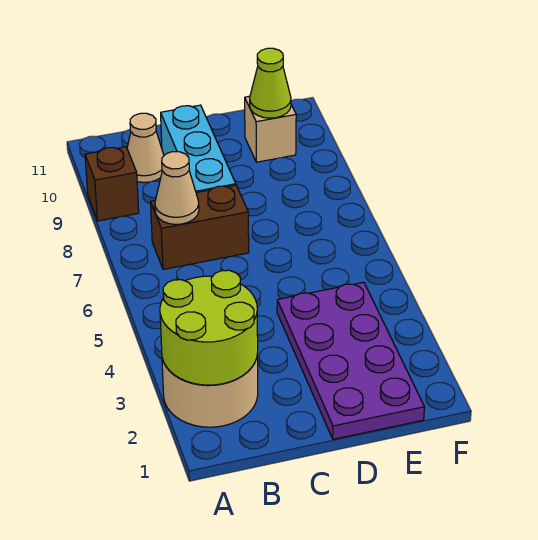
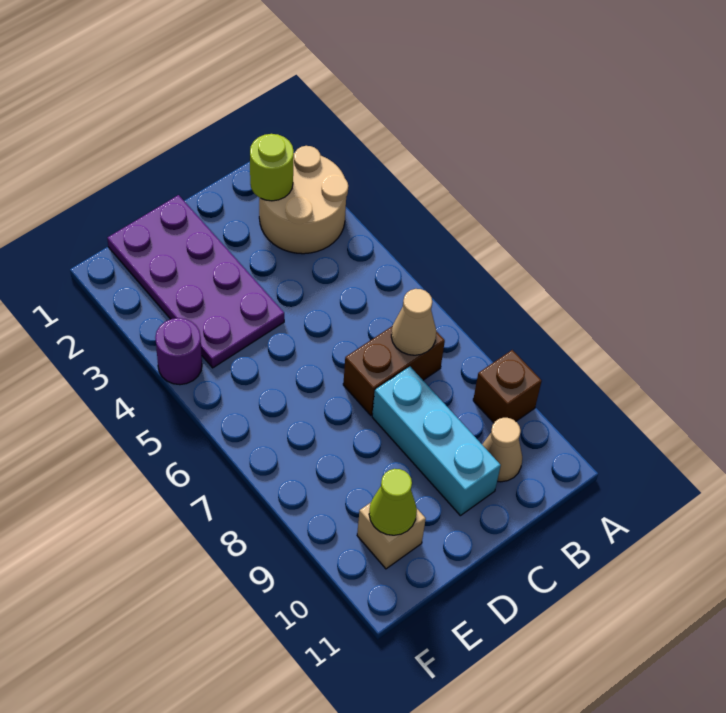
lime 2x2 round brick [160,270,258,385] -> lime 1x1 round brick [250,134,294,201]
none -> purple 1x1 round brick [155,318,202,385]

